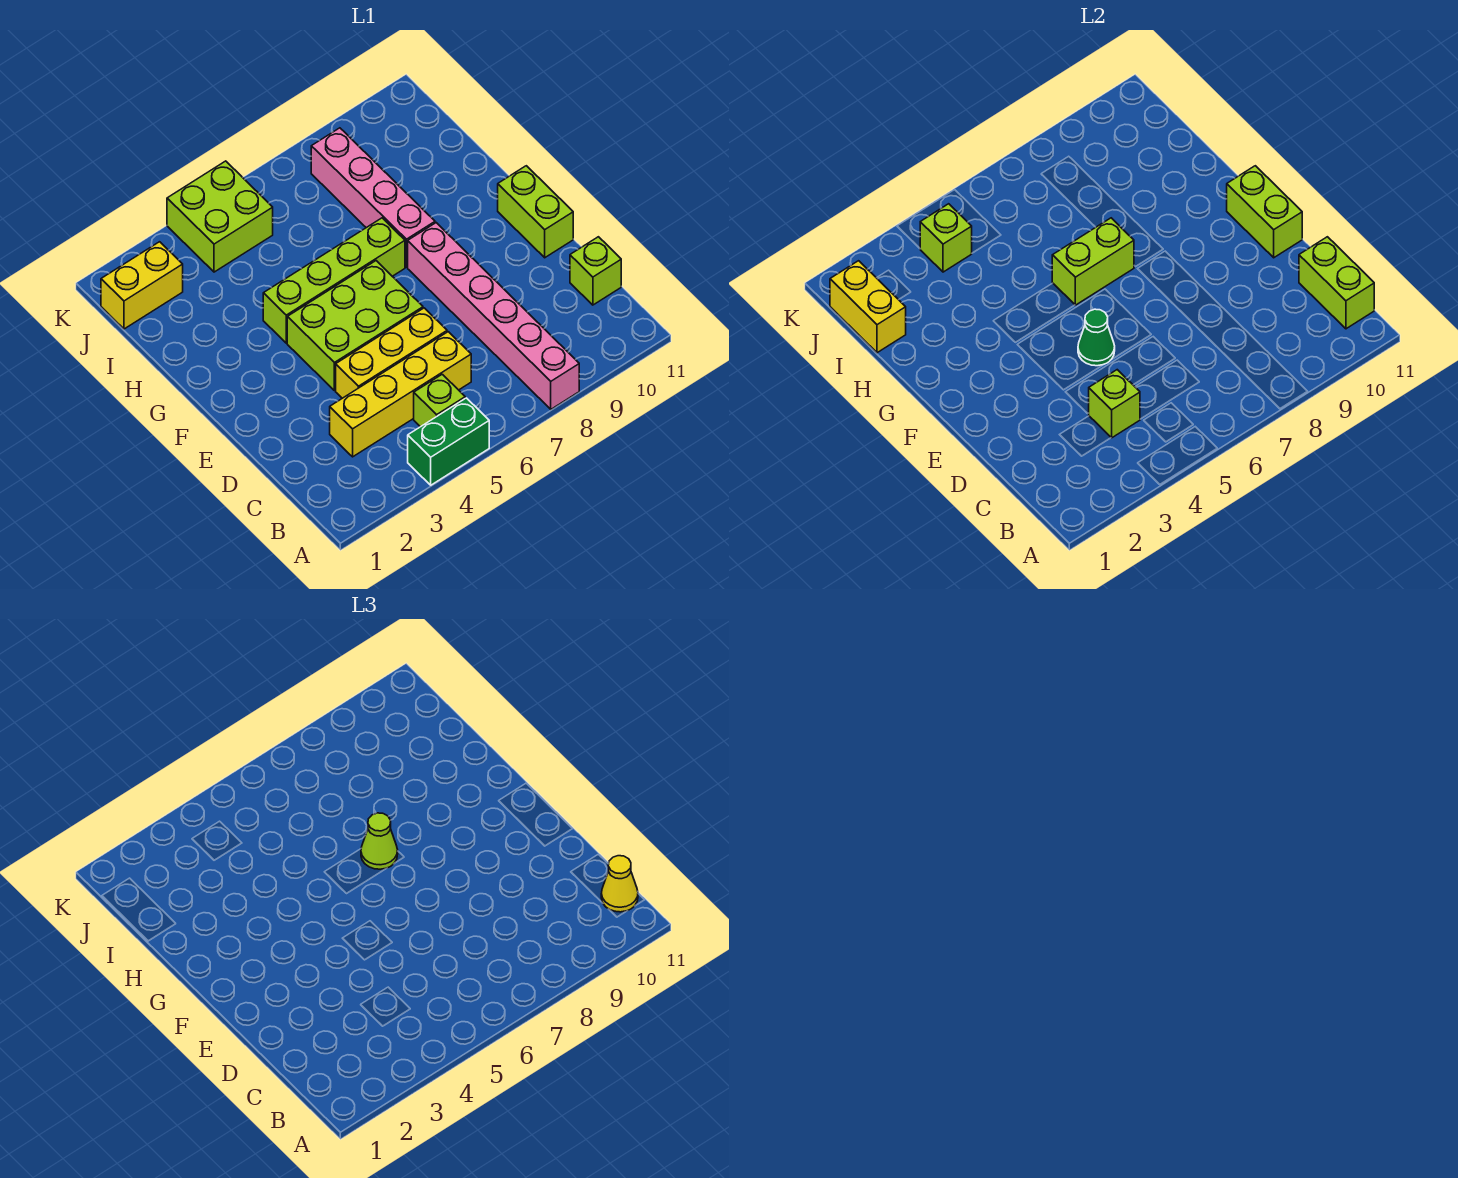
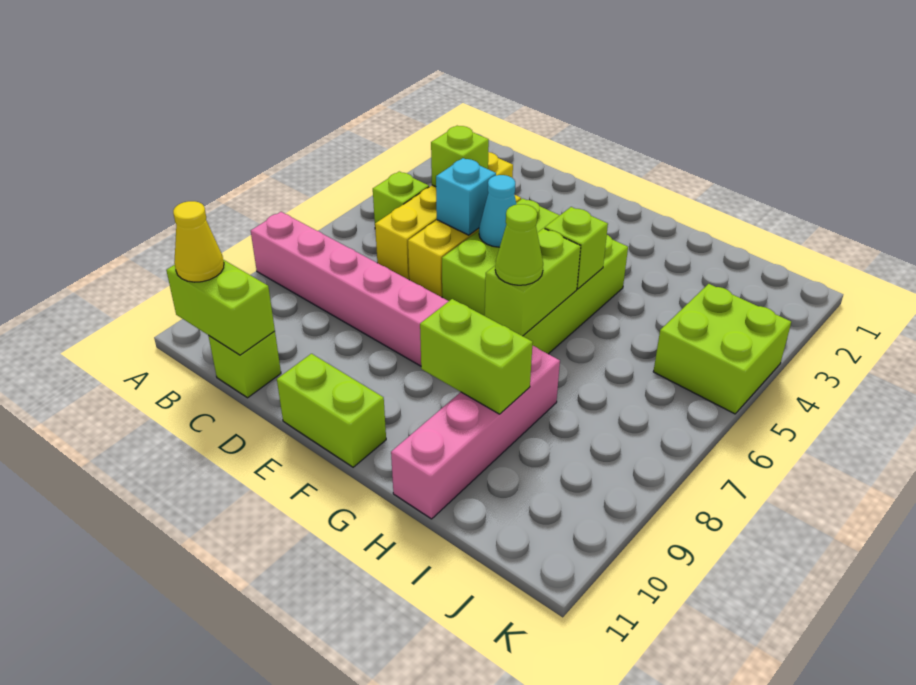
green 1x2 brick [408,398,489,485] -> none
none -> cyan 1x1 brick [436,158,496,235]
green 1x1 cone [1078,309,1115,366] -> cyan 1x1 cone [479,175,517,247]
lime 1x2 brick [1227,166,1302,258] -> lime 1x2 brick moved to [420,299,533,414]
pink 1x4 brick [311,128,435,267] -> pink 1x4 brick turned to [391,346,560,519]
yellow 1x2 brick [830,261,906,353] -> none
yellow 1x2 brick [101,242,183,329] -> none
lime 1x1 brick [920,204,972,272] -> lime 1x1 brick moved to [545,207,608,289]

